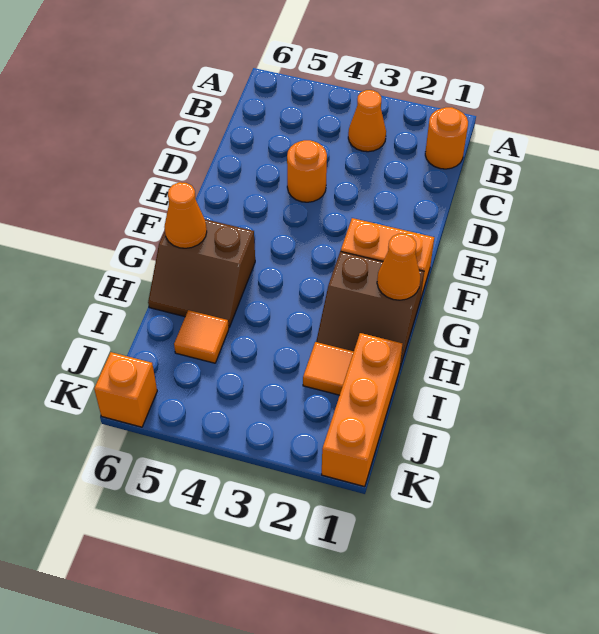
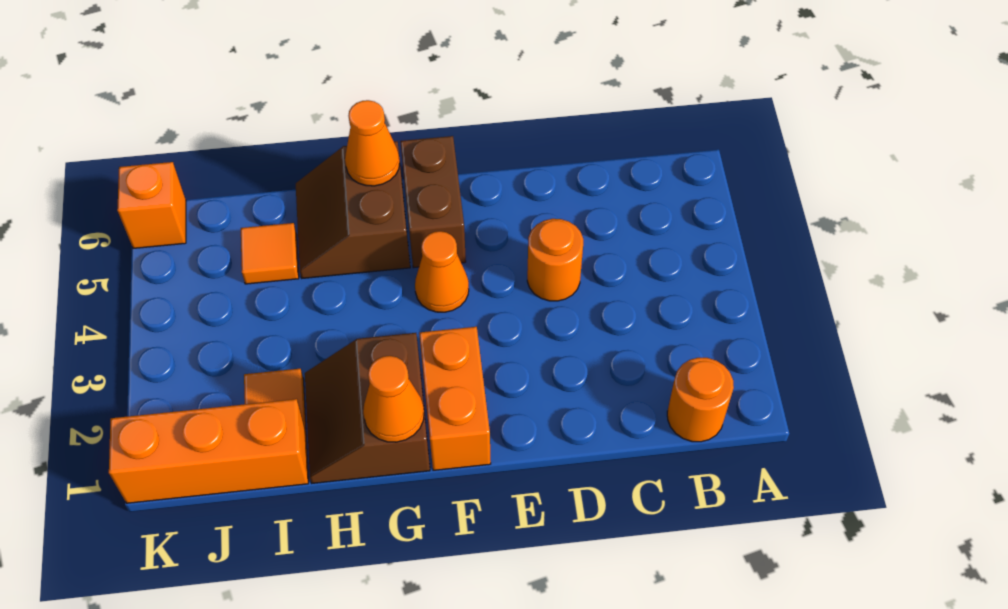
orange 1x1 cone [348,90,386,152] -> orange 1x1 cone moved to [415,231,469,312]
none -> brown 1x2 brick [400,136,466,268]

